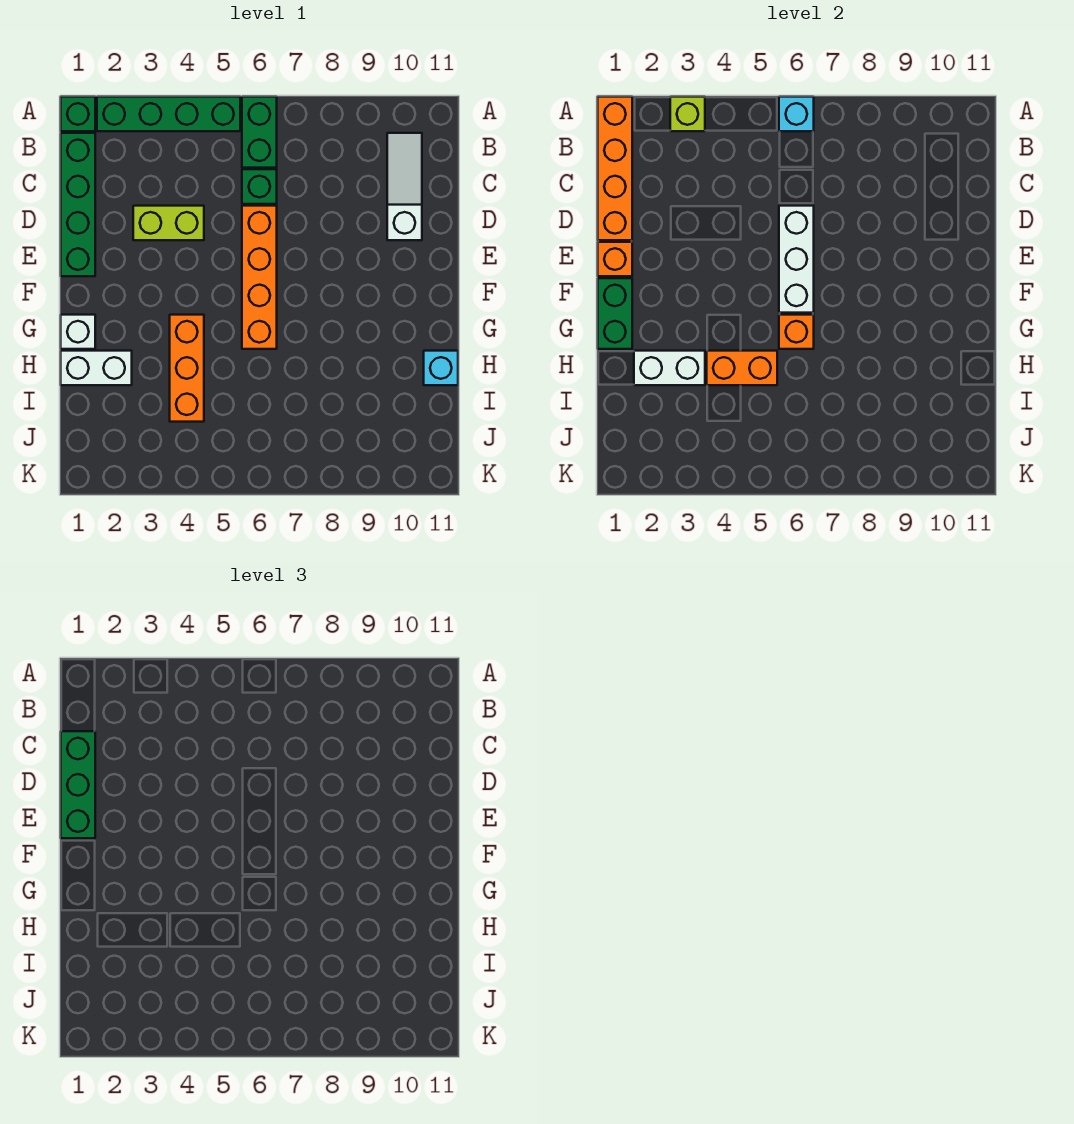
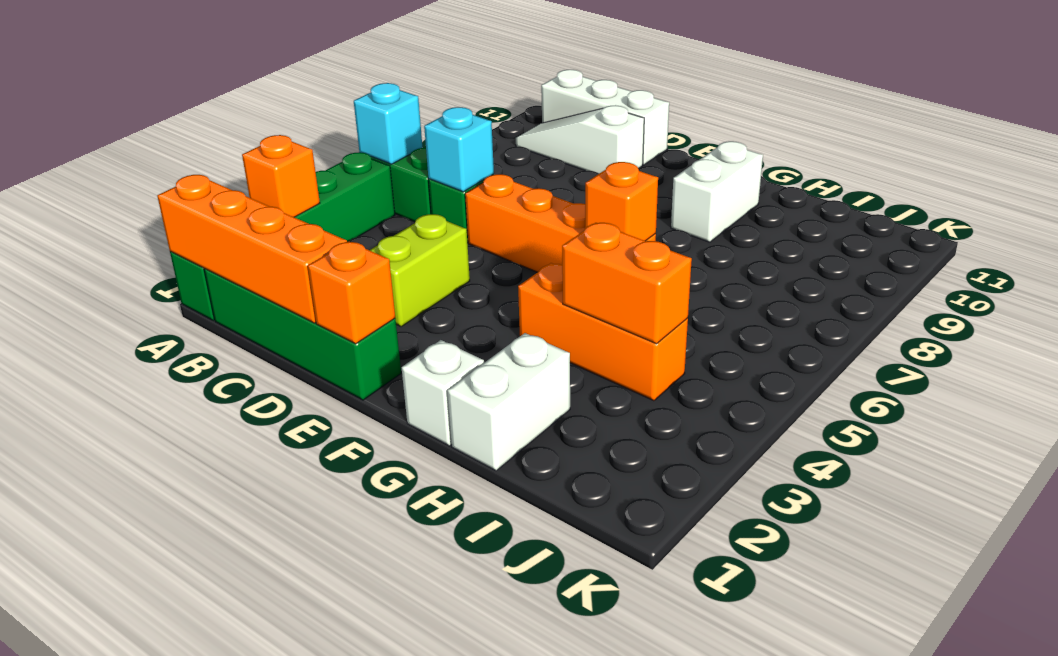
lime 1x1 brick [670,97,705,131] -> orange 1x1 brick [242,135,320,217]
green 1x3 brick [61,731,95,838] -> none
white 1x3 brick [779,206,814,313] -> white 1x3 brick moved to [541,70,669,165]
green 1x2 brick [598,278,632,349] -> none
white 1x2 brick [634,351,705,385] -> white 1x2 brick moved to [671,141,763,242]
orange 1x2 brick [707,351,777,385] -> orange 1x2 brick turned to [562,223,692,344]
cyan 1x1 brick [424,351,458,385] -> cyan 1x1 brick moved to [424,107,494,192]

